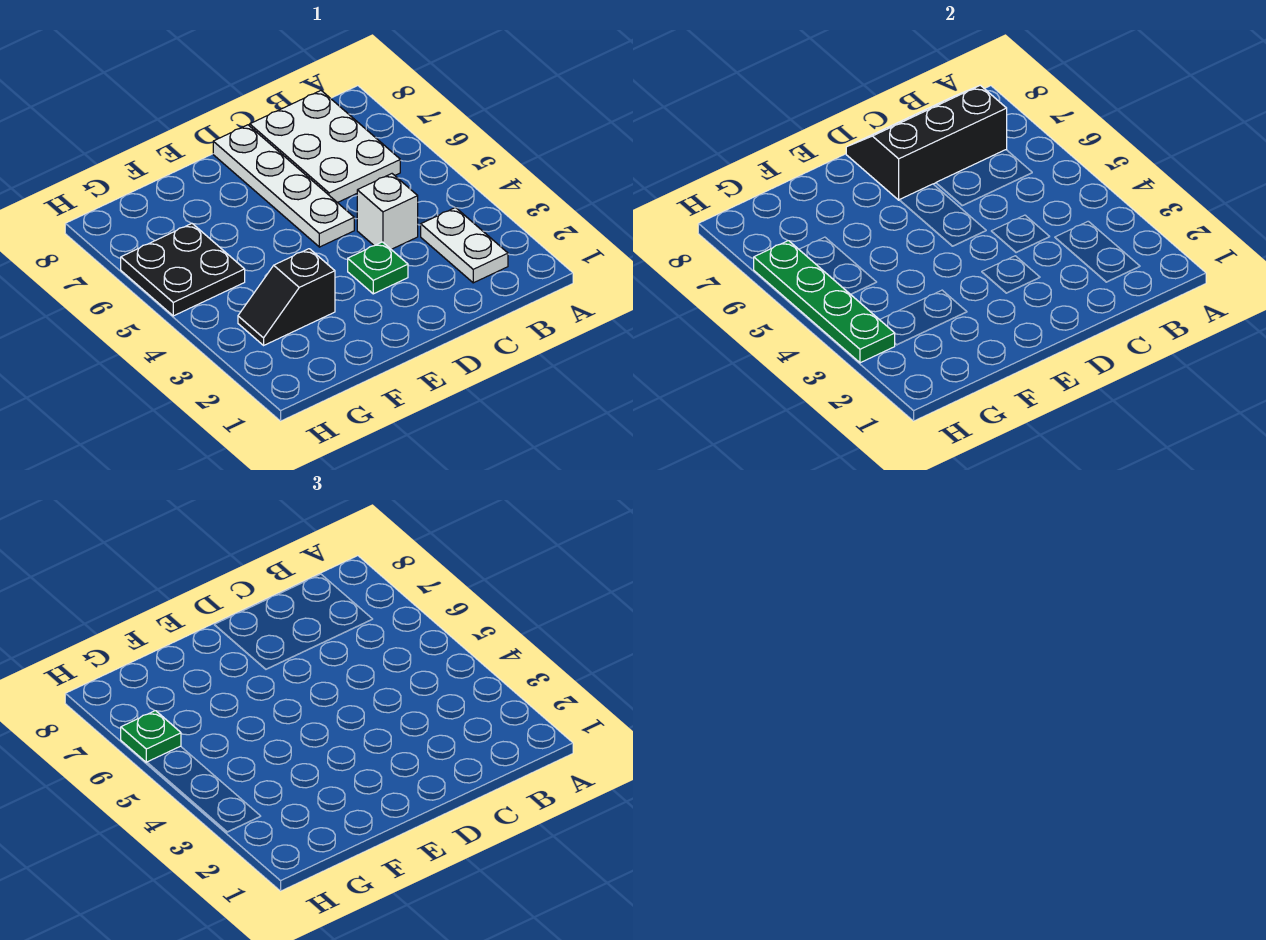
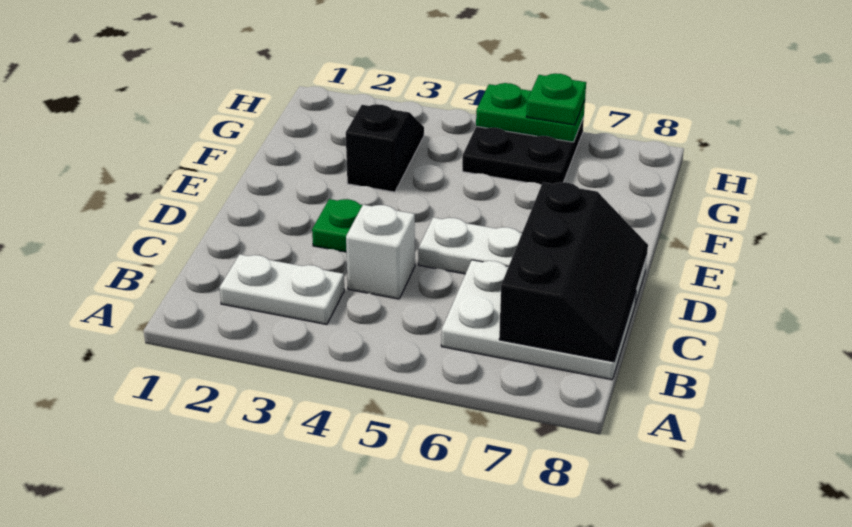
green 1x4 plate [754,241,895,363] -> green 1x2 plate [476,83,585,142]

